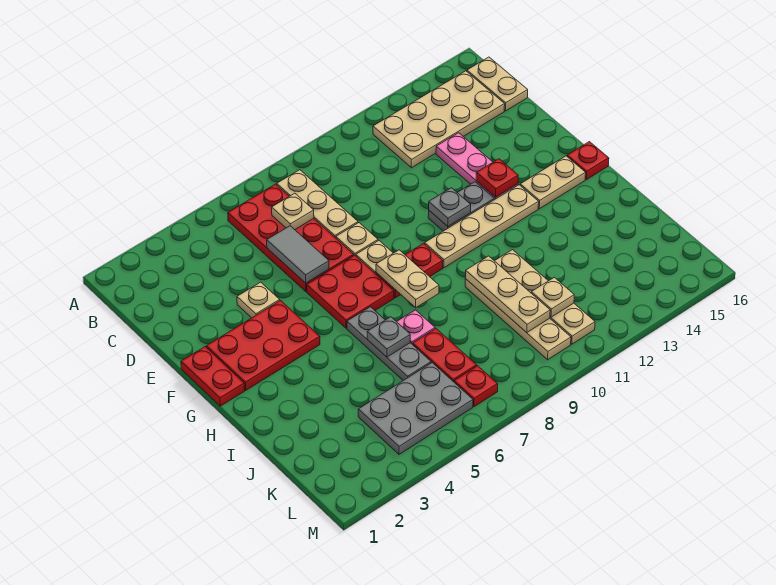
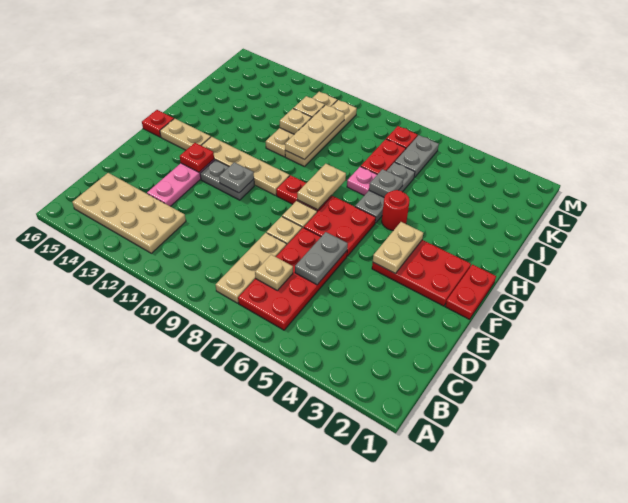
tan 1x2 plate [467,57,528,111] -> tan 1x2 plate moved to [373,222,423,274]
grey 1x2 tile [267,226,329,283] -> grey 1x2 plate [295,232,348,285]
tan 1x1 plate [237,282,280,318] -> tan 1x1 plate moved to [280,109,311,134]
none -> red 1x1 round brick [382,190,410,231]
grey 2x3 plate [358,363,473,454] -> grey 1x2 plate [395,135,439,178]

